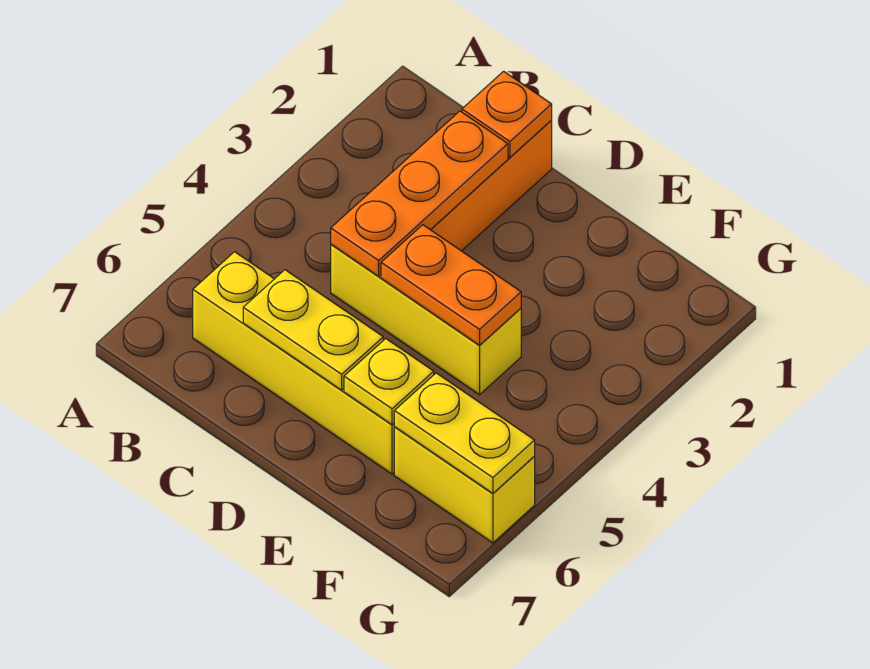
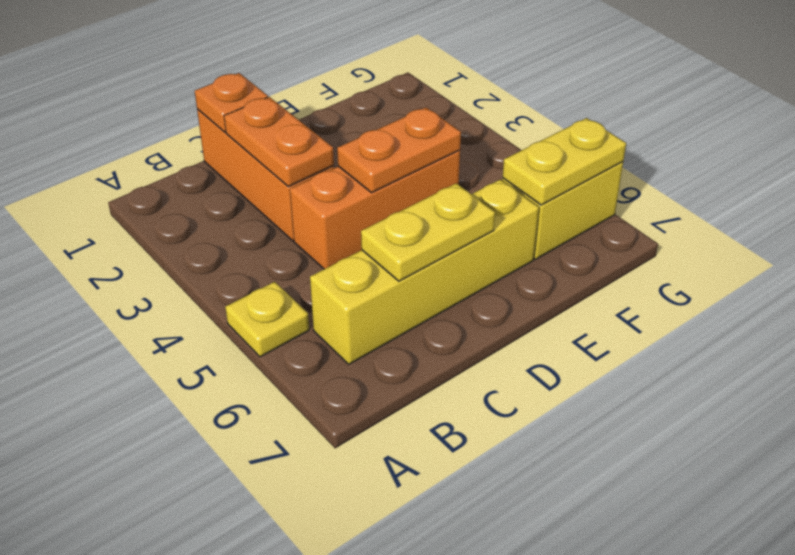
orange 1x3 plate [331,111,508,277] -> orange 1x2 plate [224,97,334,187]
yellow 1x3 brick [331,244,521,395] -> orange 1x3 brick [290,150,460,269]
yellow 1x1 plate [344,339,434,425] -> yellow 1x1 plate moved to [225,282,309,357]

